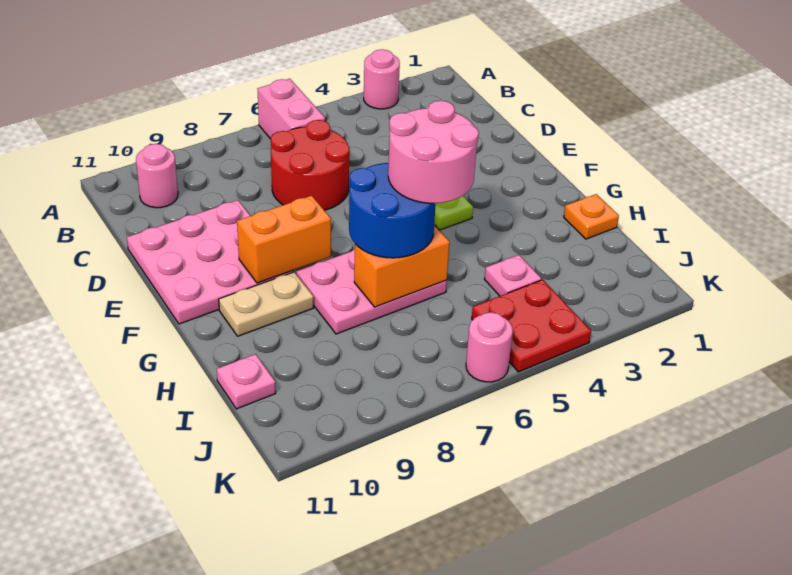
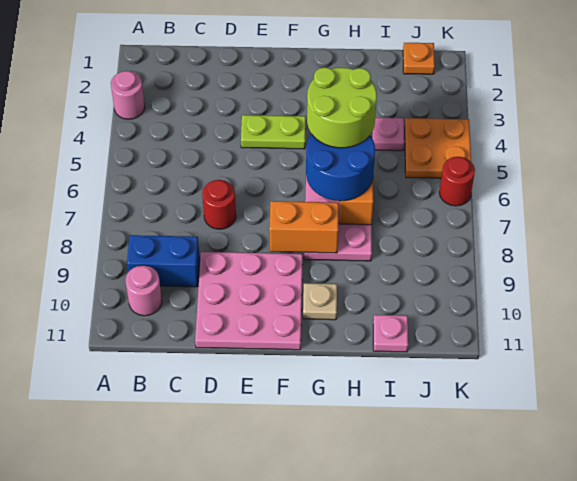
pink 1x2 brick [258,79,325,139] -> none
none -> blue 1x2 brick [127,235,200,287]
red 2x2 round brick [271,120,350,210] -> red 1x1 round brick [202,180,236,229]
orange 1x2 brick [237,196,331,283] -> orange 1x2 brick turned to [269,201,339,253]
pink 2x2 round brick [388,101,479,203] -> lime 2x2 round brick [307,67,377,148]
tan 1x2 plate [219,272,314,336] -> tan 1x1 plate [303,283,337,320]
orange 1x1 plate [564,194,619,239] -> orange 1x1 plate moved to [403,43,435,74]
red 2x2 plate [472,280,591,372] -> orange 2x2 plate [405,118,471,178]
pink 1x1 round brick [466,312,513,382] -> red 1x1 round brick [439,157,475,206]

